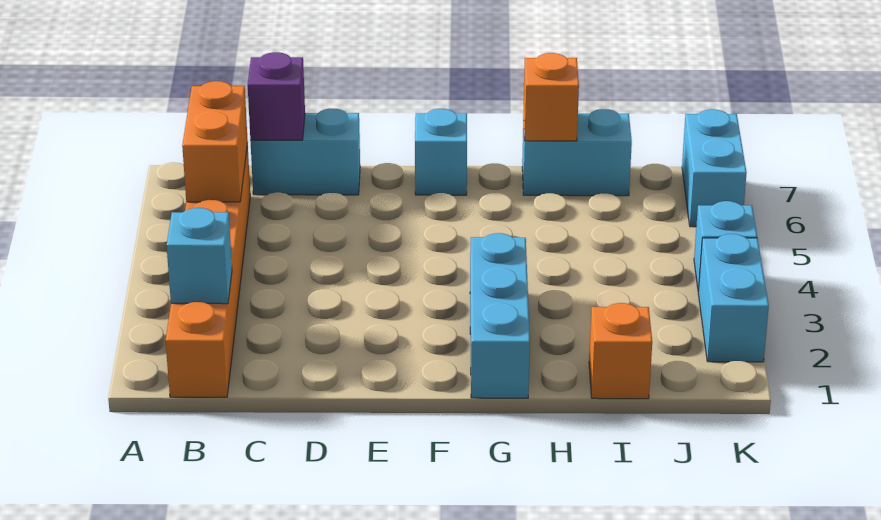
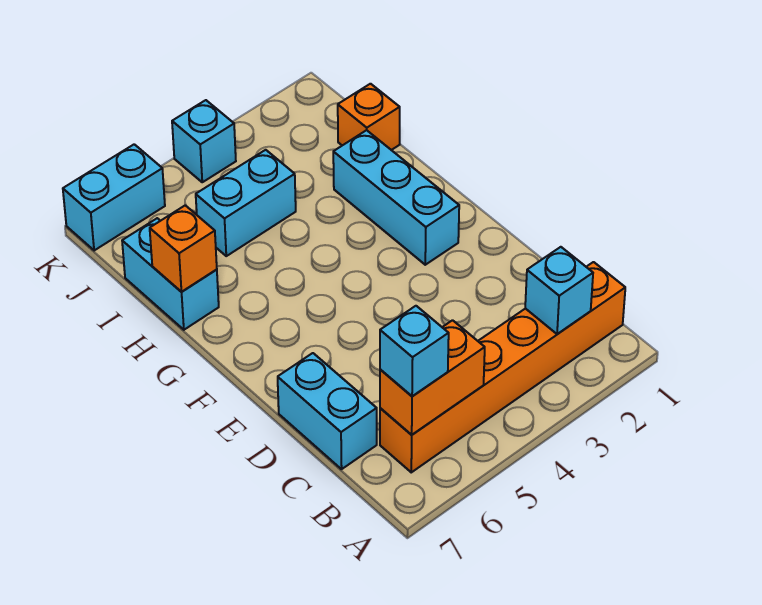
purple 1x1 brick [248,52,305,140] -> none
cyan 1x1 brick [415,109,467,195] -> cyan 1x1 brick moved to [380,306,449,396]
cyan 1x3 brick [470,233,530,398] -> cyan 1x3 brick turned to [333,130,459,265]
cyan 1x2 brick [698,234,769,362] -> cyan 1x2 brick moved to [196,150,296,256]

